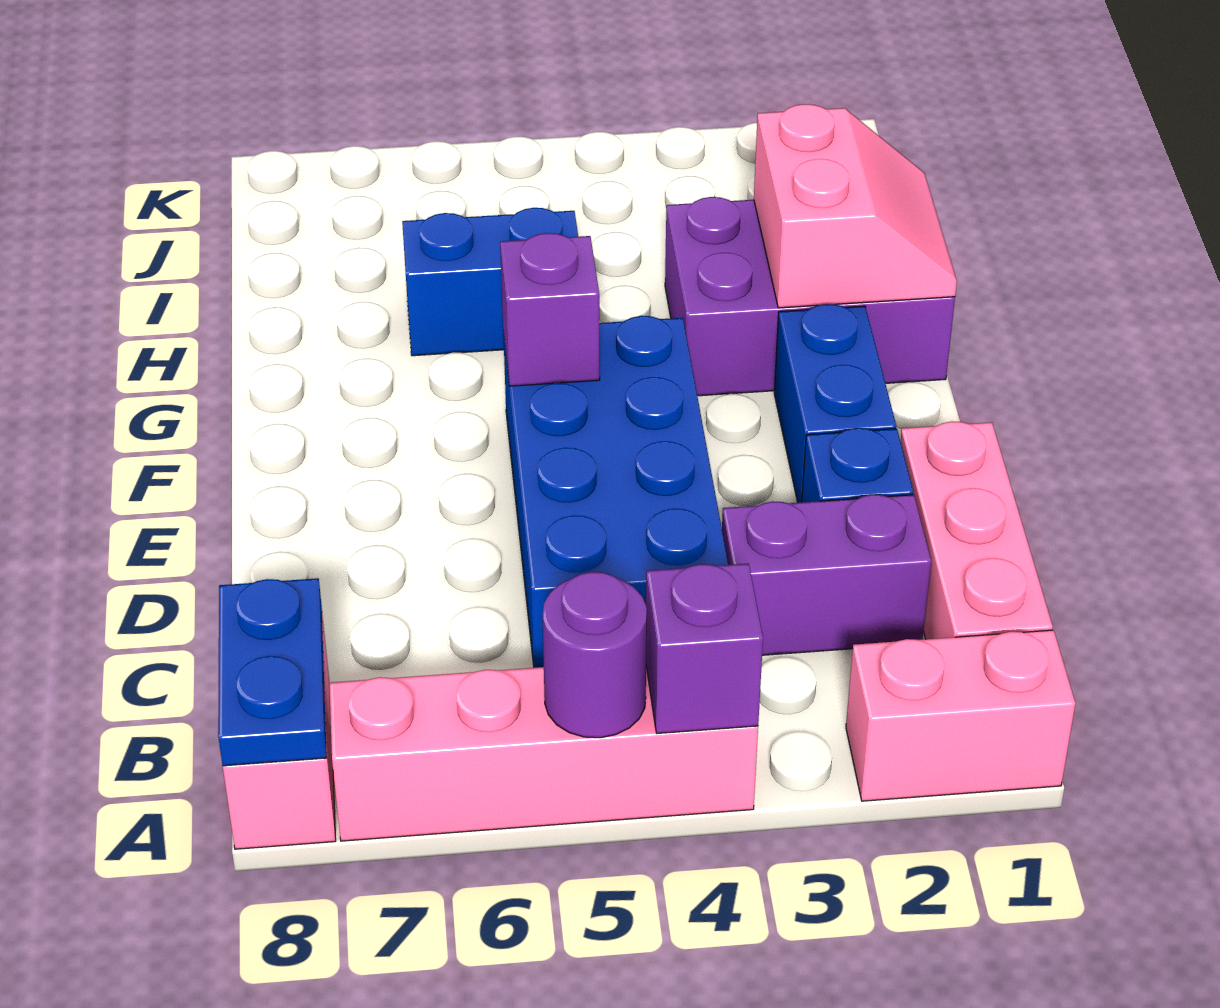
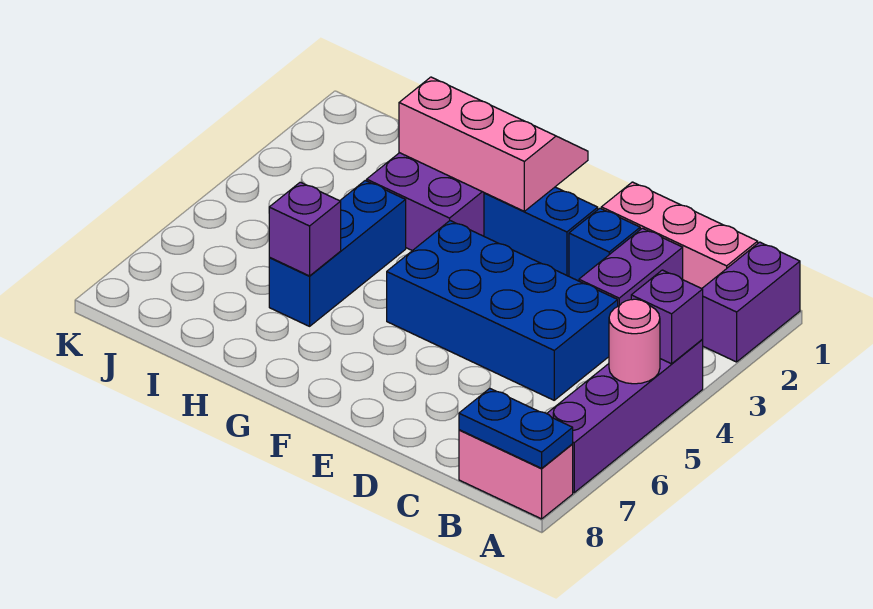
pink 1x2 brick [846,630,1075,801] -> purple 1x2 brick [702,242,800,362]
pink 1x4 brick [329,667,758,841] -> purple 1x4 brick [547,340,703,493]
purple 1x1 round brick [543,572,647,738] -> pink 1x1 round brick [609,299,660,384]
purple 1x1 brick [500,233,600,386] -> purple 1x1 brick moved to [269,182,341,276]
pink 2x2 slope [754,104,957,308] -> pink 2x3 slope [399,77,588,211]
blue 1x2 brick [402,208,578,356] -> blue 1x3 brick [269,181,406,326]

